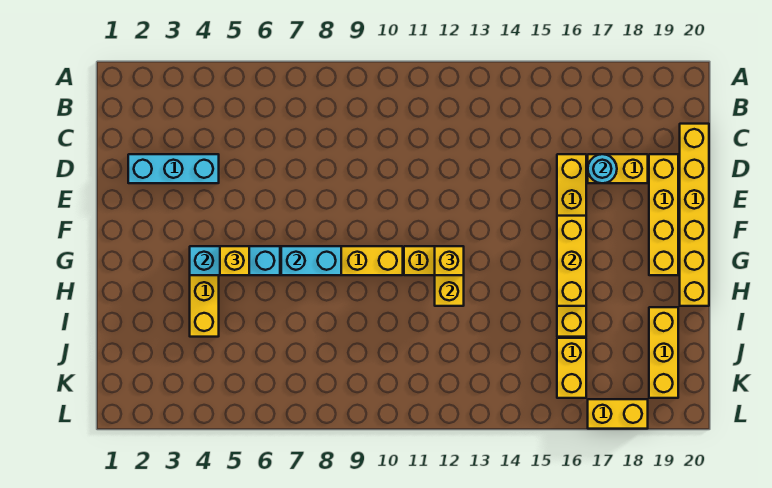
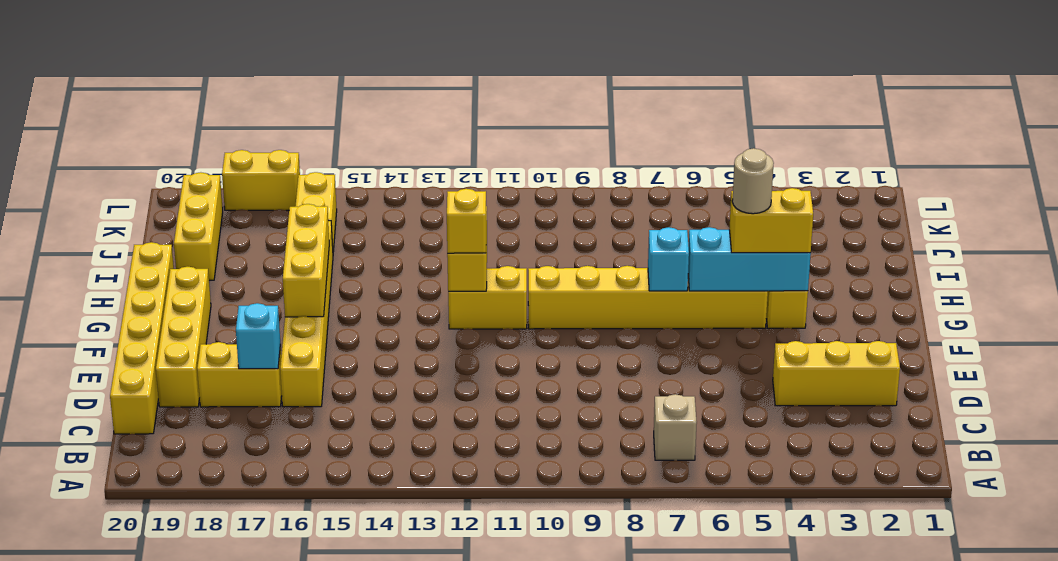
none -> tan 1x1 brick [654,394,697,460]
cyan 1x3 brick [128,154,219,183] -> yellow 1x3 brick [773,341,900,406]
cyan 1x1 round brick [588,154,617,183] -> cyan 1x1 brick [236,303,280,369]
yellow 1x1 brick [220,246,249,275] -> yellow 1x2 brick [729,188,813,253]
none -> tan 1x1 round brick [732,148,774,214]
cyan 1x2 brick [281,246,341,275] -> cyan 1x1 brick [648,227,689,291]

